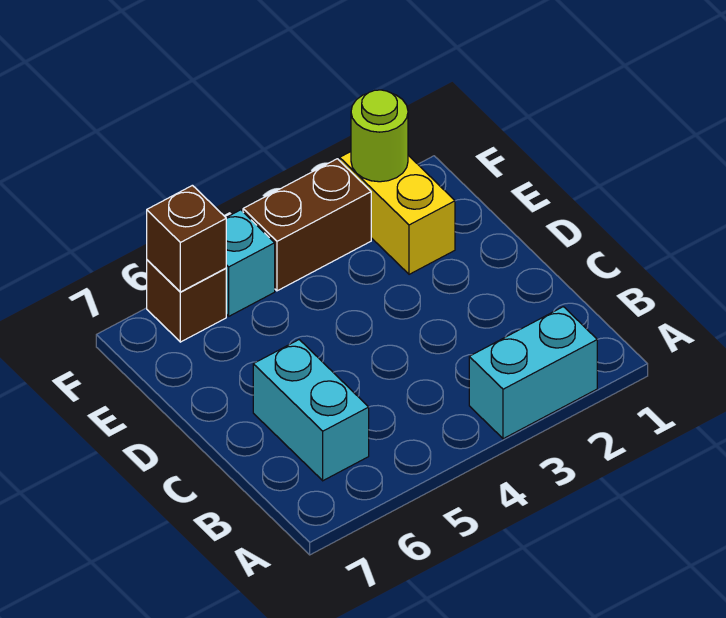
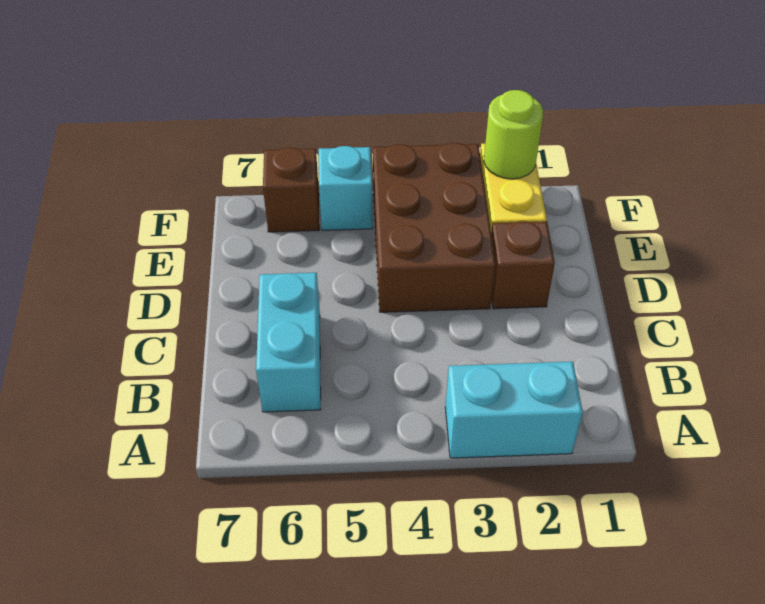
brown 1x2 brick [243,159,371,291] -> brown 2x3 brick [373,143,496,312]
brown 1x1 brick [147,185,226,292] -> brown 1x1 brick moved to [491,221,555,309]

